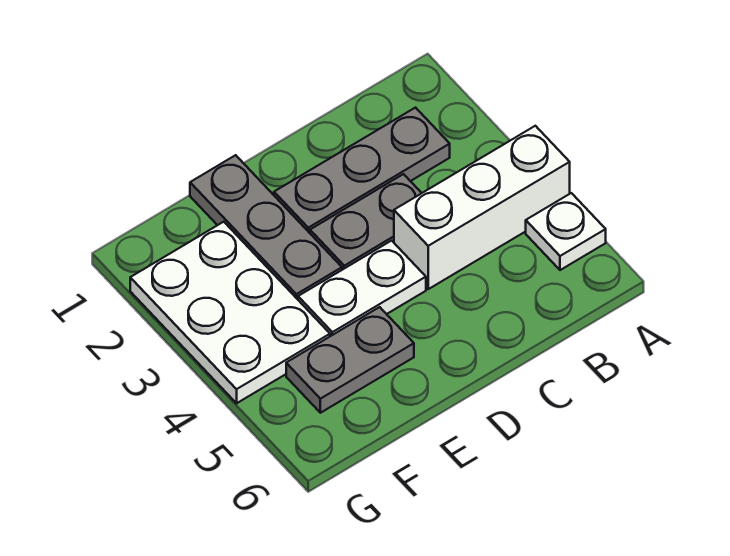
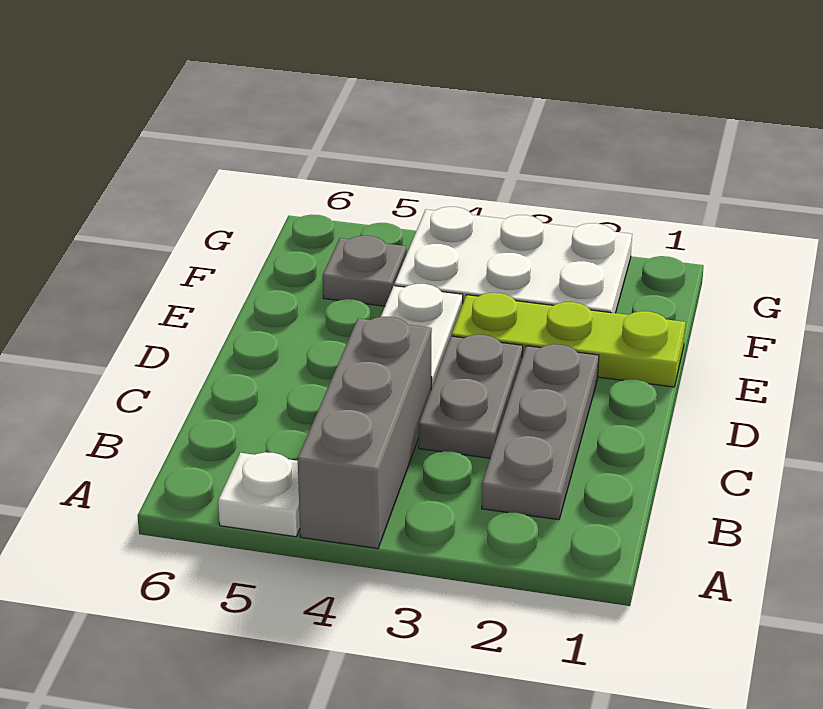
white 1x3 brick [394,126,570,289] -> grey 1x3 brick [298,317,432,549]
grey 1x3 plate [190,155,342,299] -> lime 1x3 plate [452,293,686,387]
grey 1x2 plate [286,307,414,413] -> grey 1x1 plate [323,236,406,306]

